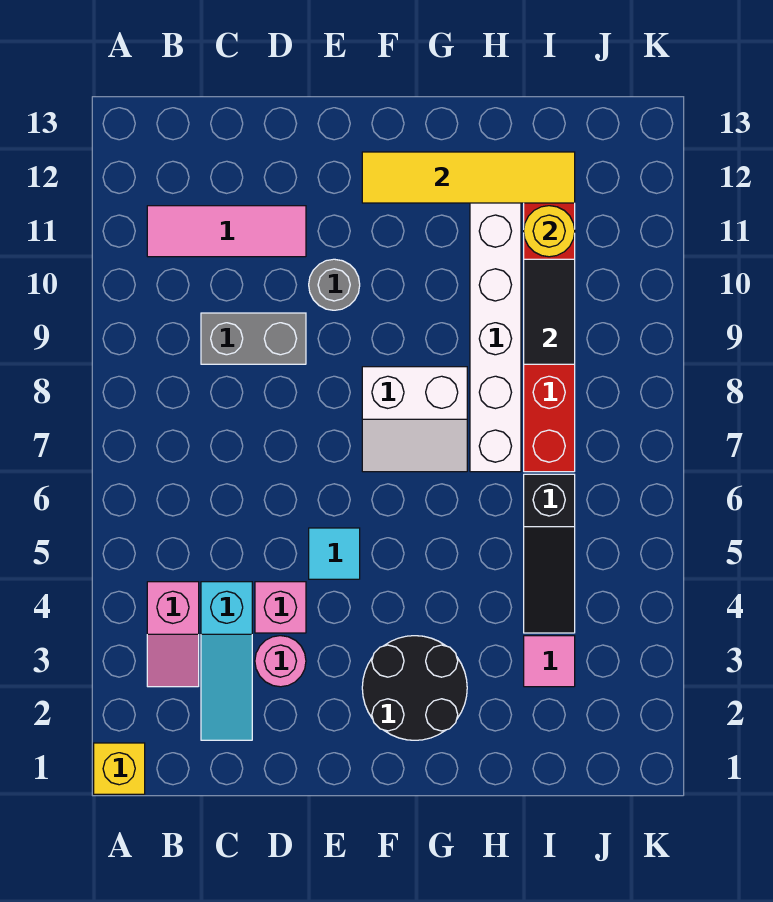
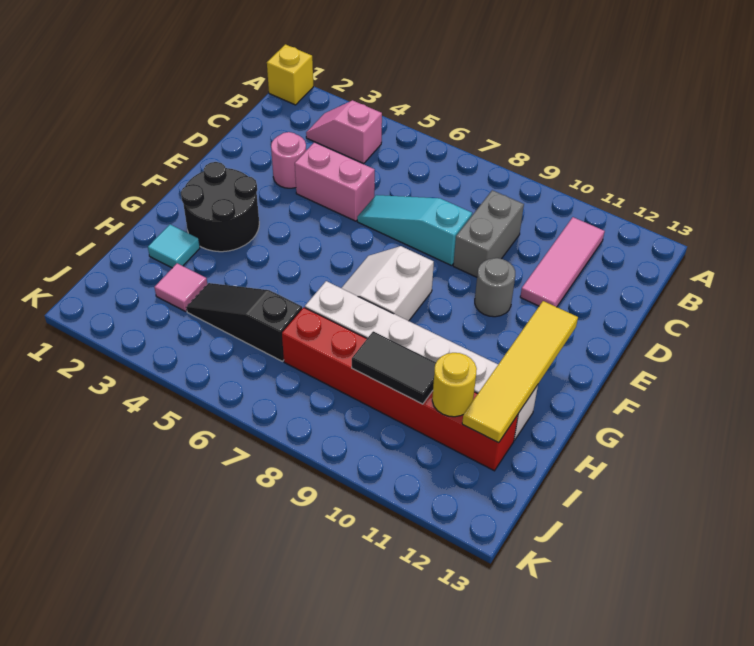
cyan 1x3 slope [201,582,252,740] -> cyan 1x3 slope moved to [357,195,472,266]
pink 1x1 brick [255,582,306,633] -> pink 1x2 brick [295,142,375,221]
cyan 1x1 tile [309,528,360,579] -> cyan 1x1 tile moved to [148,225,200,268]

